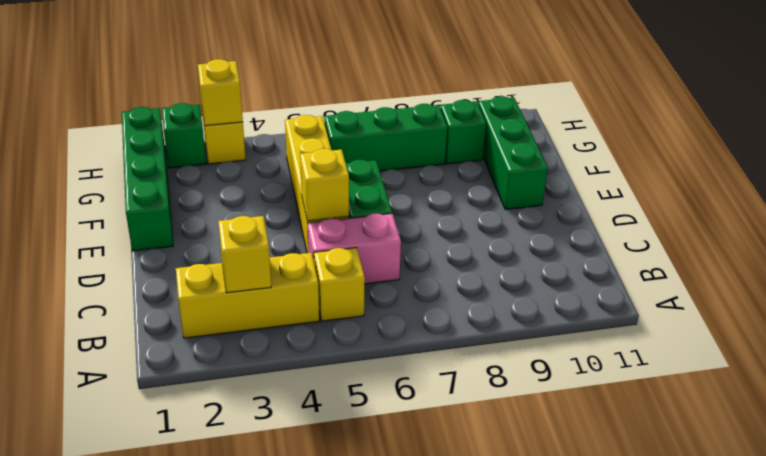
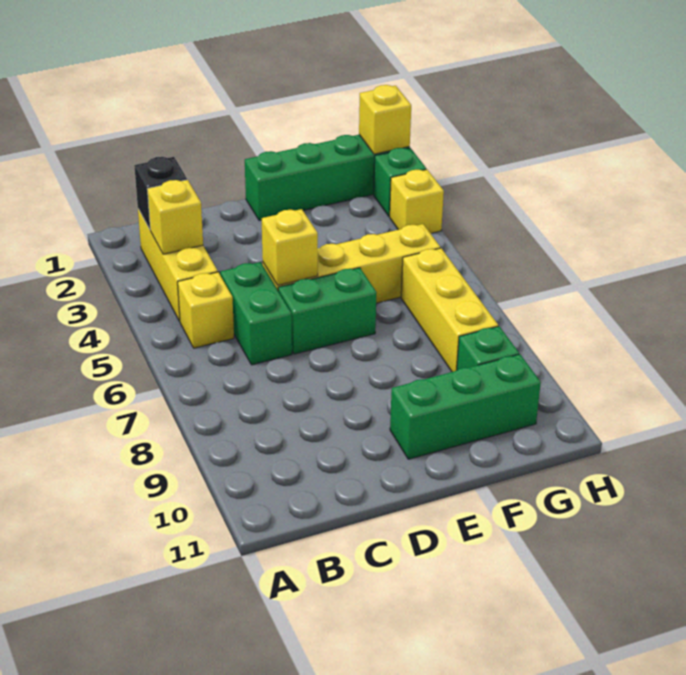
none -> black 1x1 brick [134,157,187,229]
pink 1x2 brick [308,214,401,284] -> green 1x2 brick [220,262,292,365]
green 1x3 brick [325,104,447,171] -> yellow 1x3 brick [401,248,498,372]
yellow 1x1 brick [198,59,243,126] -> yellow 1x1 brick moved to [359,85,411,154]

